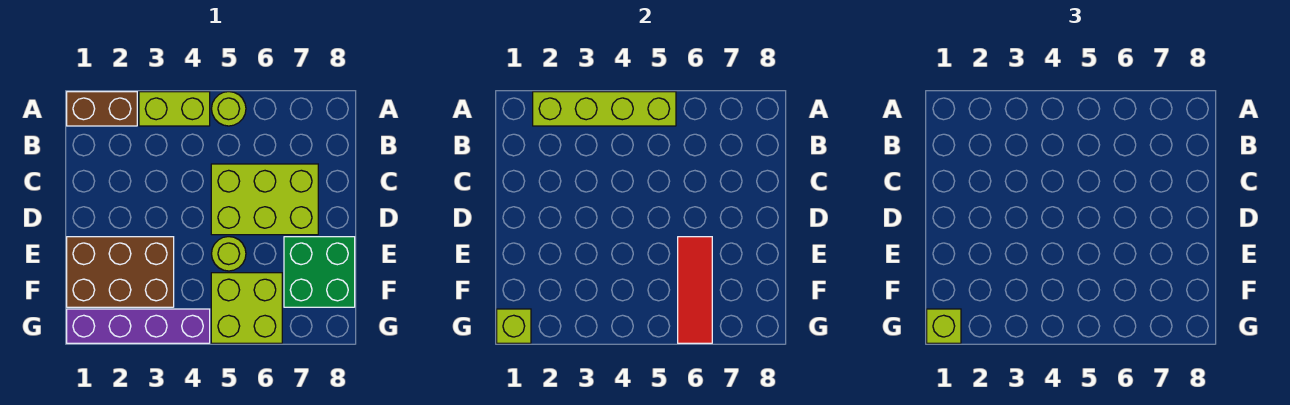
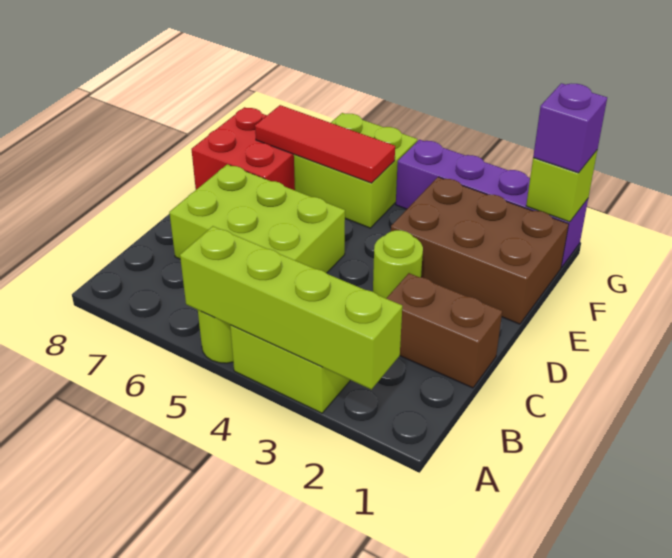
brown 1x2 brick [67,92,137,126] -> brown 1x2 brick moved to [386,273,502,388]
lime 1x1 round brick [212,237,246,271] -> lime 1x1 round brick moved to [373,230,423,298]
red 1x3 tile [678,237,712,343] -> red 1x3 tile turned to [255,105,395,183]
green 2x2 brick [284,237,355,307] -> red 2x2 brick [191,107,295,190]
lime 1x1 brick [927,309,961,343] -> purple 1x1 brick [533,83,607,173]

